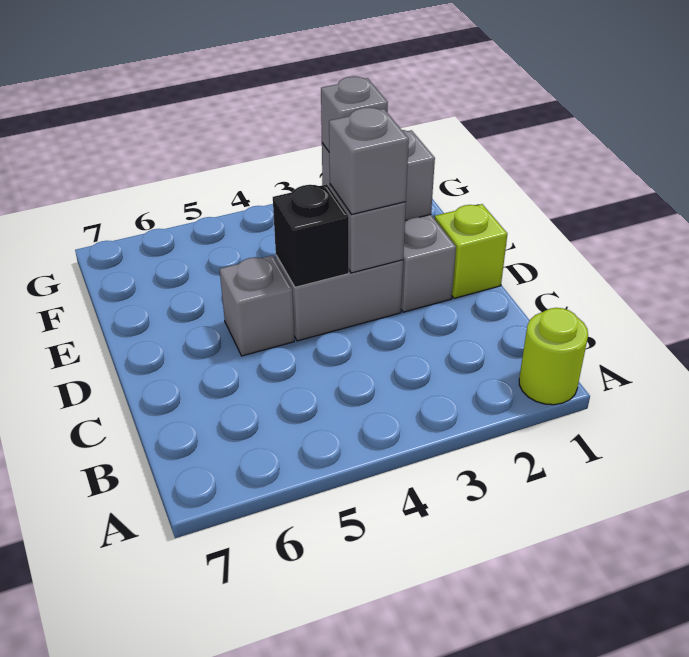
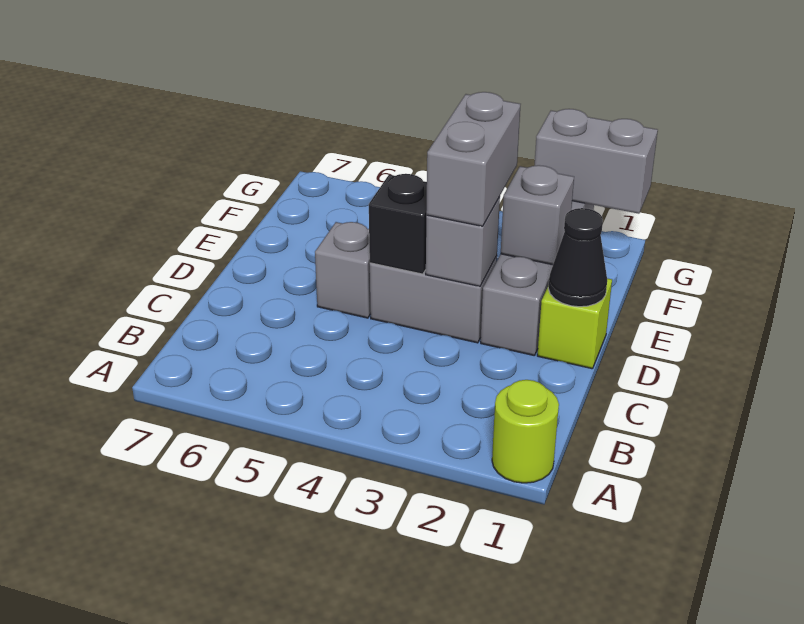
none -> black 1x1 cone [548,208,607,307]
grey 1x1 brick [329,108,409,215] -> grey 1x2 brick [426,92,521,226]
grey 1x1 brick [321,77,388,152] -> grey 1x2 brick [535,109,658,214]

